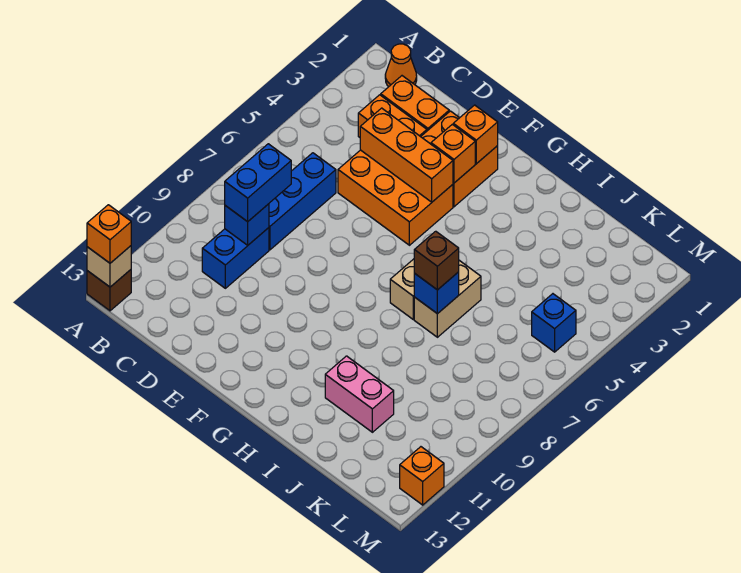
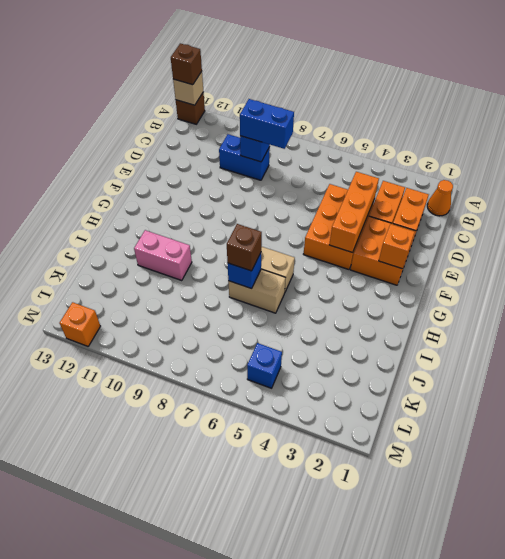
orange 1x1 brick [87,205,131,263] -> brown 1x1 brick [171,43,202,85]
blue 1x3 brick [269,153,336,250] -> none
orange 1x1 brick [431,124,475,183] -> none
pink 1x2 brick [325,356,394,432] -> pink 1x2 brick turned to [134,230,192,280]

